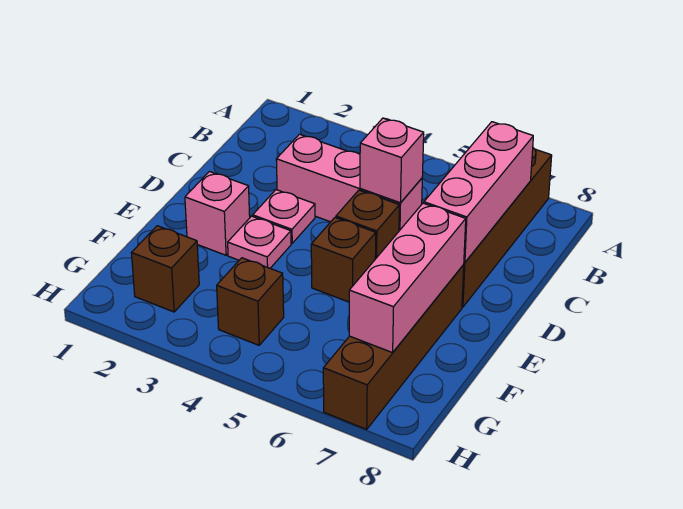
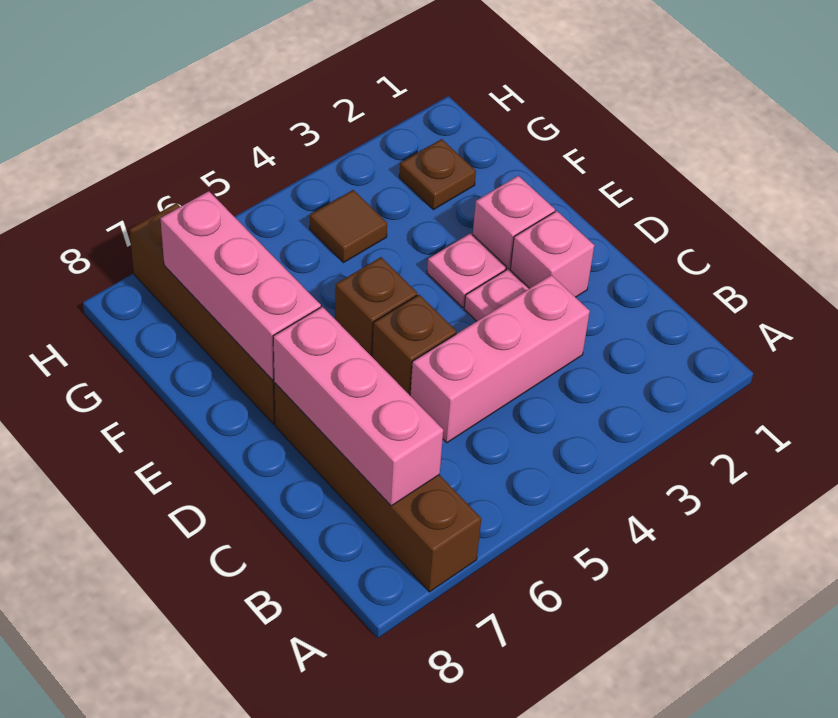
pink 1x1 brick [360,118,424,203] -> pink 1x1 brick moved to [510,211,594,297]
brown 1x1 brick [132,226,199,312] -> brown 1x1 plate [399,139,476,210]
brown 1x1 brick [217,258,284,345] -> brown 1x1 tile [310,190,387,263]

